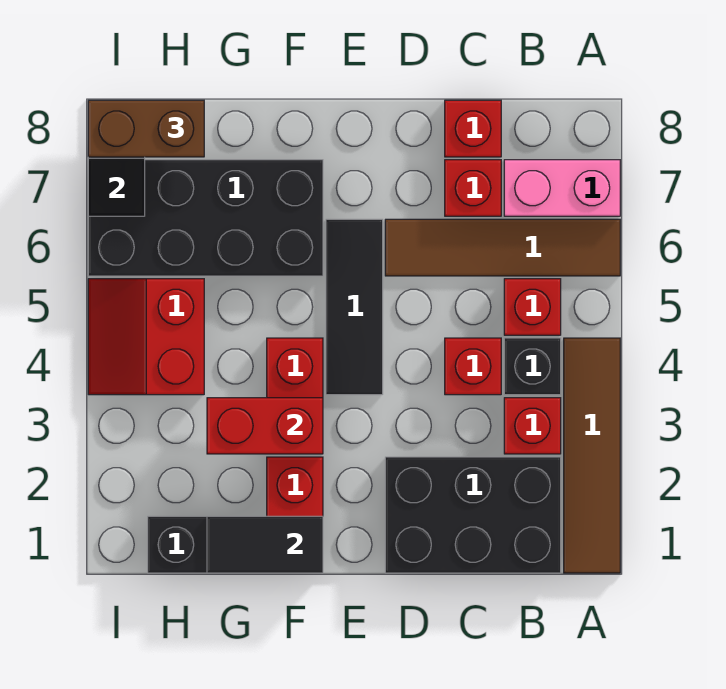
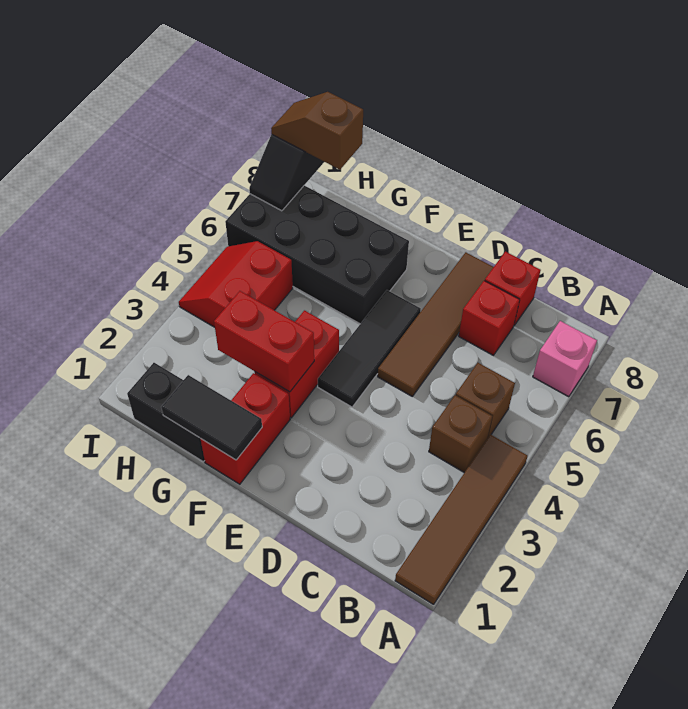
brown 1x4 tile [385,219,620,276] -> brown 1x4 tile turned to [378,252,493,396]
pink 1x2 brick [504,160,620,216] -> pink 1x1 brick [533,321,597,397]
black 2x3 brick [385,457,561,573] -> none
red 1x1 brick [504,398,561,454] -> none
black 1x1 brick [504,338,561,395] -> brown 1x1 brick [429,395,492,473]
red 1x1 brick [504,279,561,335] -> brown 1x1 brick [456,363,515,439]
red 1x1 brick [445,338,501,395] -> none
brown 1x2 brick [88,100,204,157] -> brown 1x2 slope [271,92,363,170]

